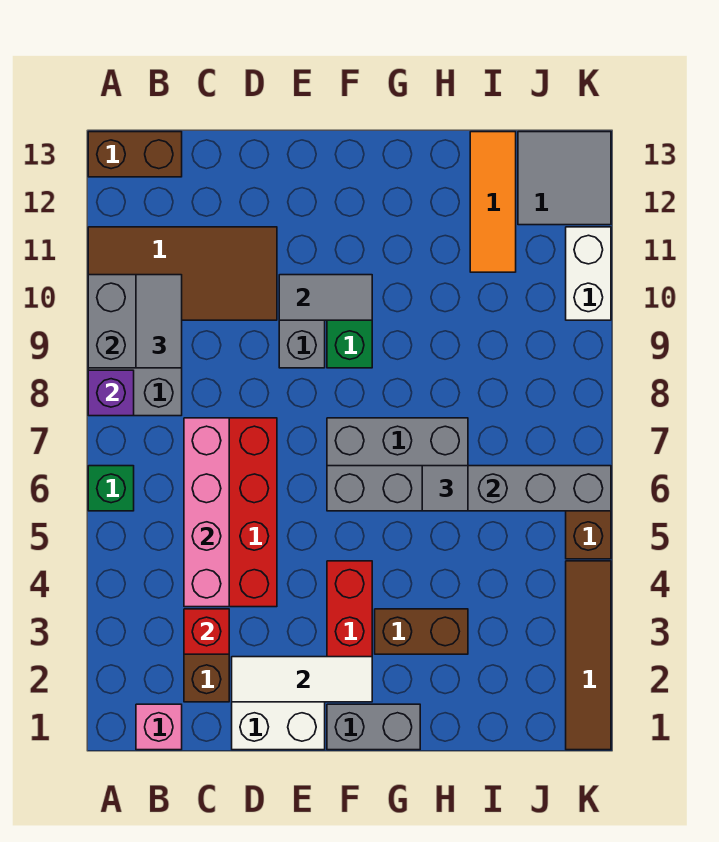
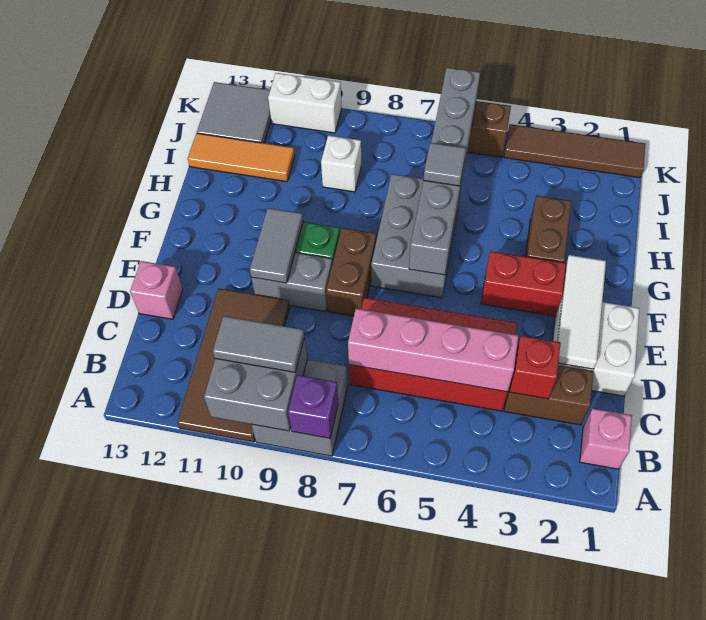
green 1x1 brick [88,466,134,511] -> none
brown 1x2 brick [88,132,182,177] -> brown 1x2 brick moved to [326,228,376,316]
none -> pink 1x1 brick [130,261,183,319]
grey 1x2 brick [327,704,420,750] -> none
none -> white 1x1 brick [321,135,361,192]

